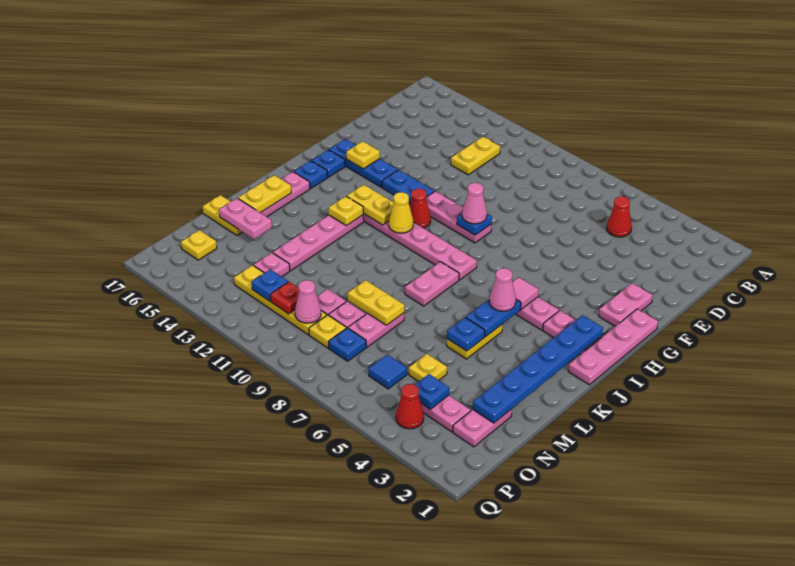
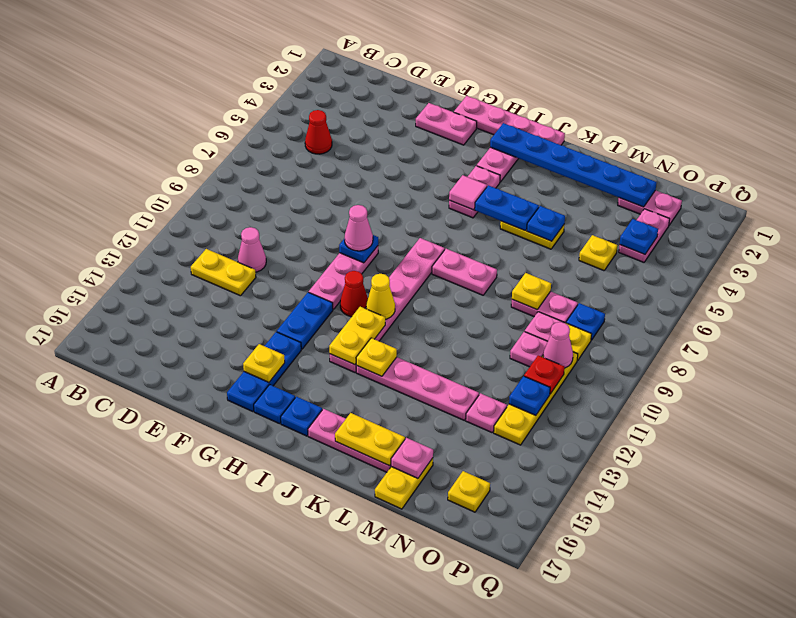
pink 1x1 cone [489,268,516,311] -> pink 1x1 cone moved to [238,227,266,272]
yellow 1x2 plate [348,280,404,325] -> yellow 1x1 plate [512,273,551,310]
pink 1x2 plate [219,198,272,239] -> pink 1x1 plate [391,438,433,478]
blue 1x1 tile [369,354,407,389] -> none
red 1x1 cone [396,384,424,429] -> none

